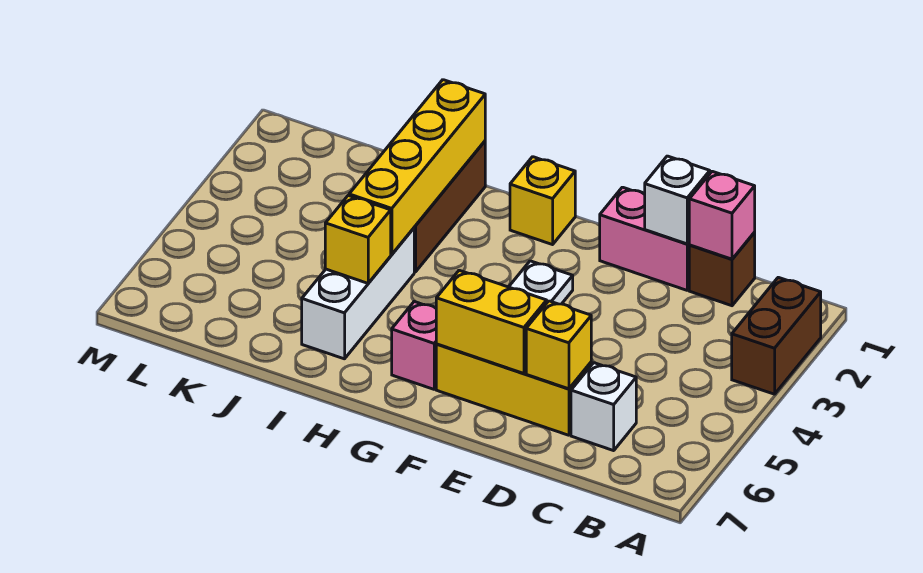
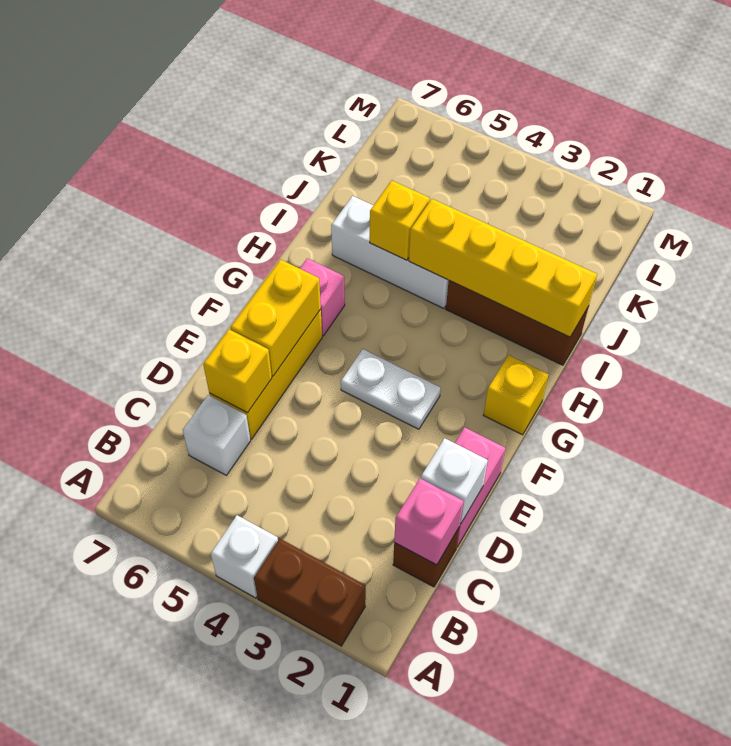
none -> white 1x1 brick [211,515,278,598]

